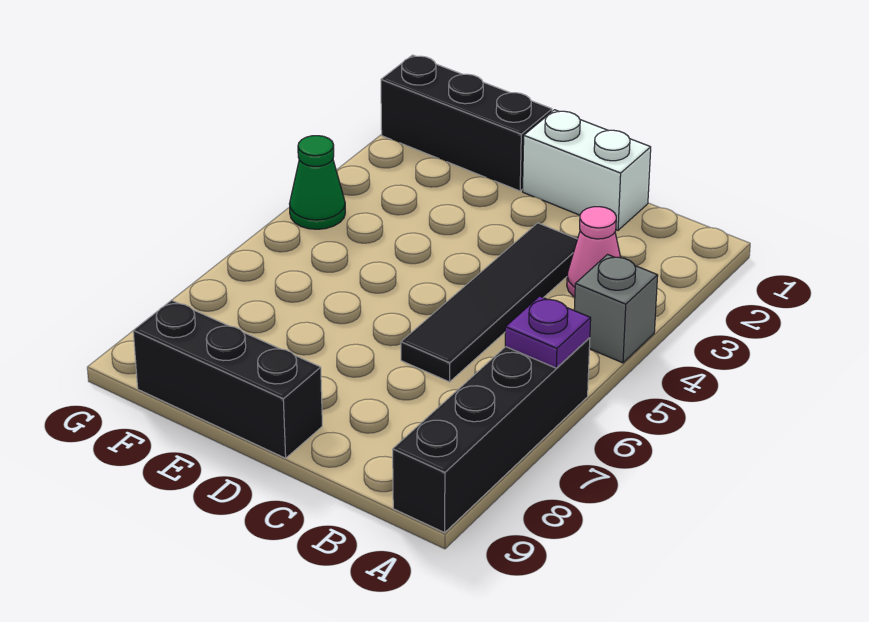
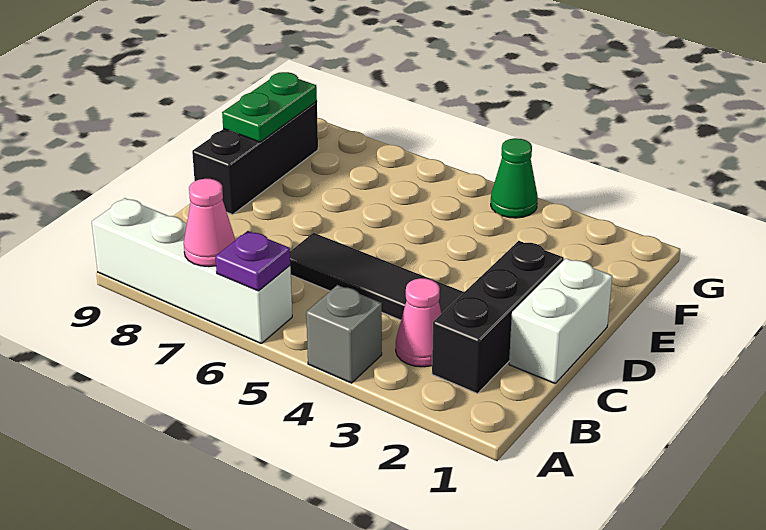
black 1x4 brick [393,338,590,533] -> white 1x4 brick [92,198,292,343]
none -> pink 1x1 cone [184,179,235,267]
black 1x3 brick [381,55,552,191] -> black 1x3 brick moved to [432,241,564,394]
none -> green 1x2 plate [222,72,317,142]

